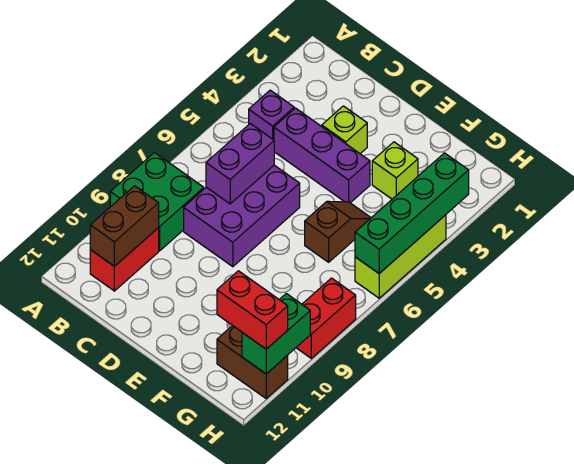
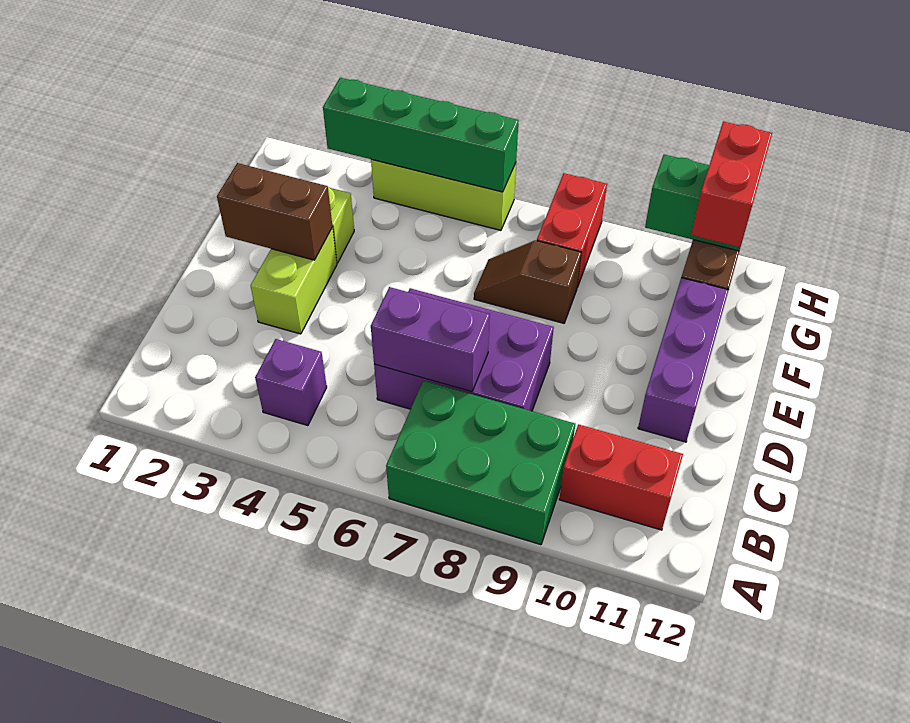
green 2x2 brick [110,153,204,251] -> green 2x3 brick [386,381,575,545]
brown 1x2 brick [90,186,159,266] -> brown 1x2 brick moved to [217,163,332,260]
purple 1x3 brick [274,108,370,203] -> purple 1x3 brick moved to [638,278,728,442]
lime 1x1 brick [322,106,367,154] -> lime 1x2 brick [251,227,337,334]
brown 1x2 slope [305,201,371,262] -> brown 1x2 slope moved to [474,240,582,323]
red 1x2 brick [296,278,356,358] -> red 1x2 brick turned to [537,173,607,287]

